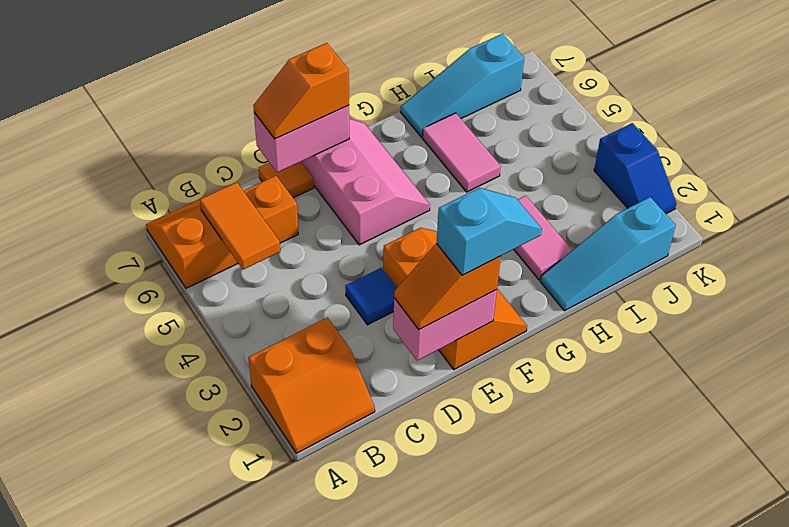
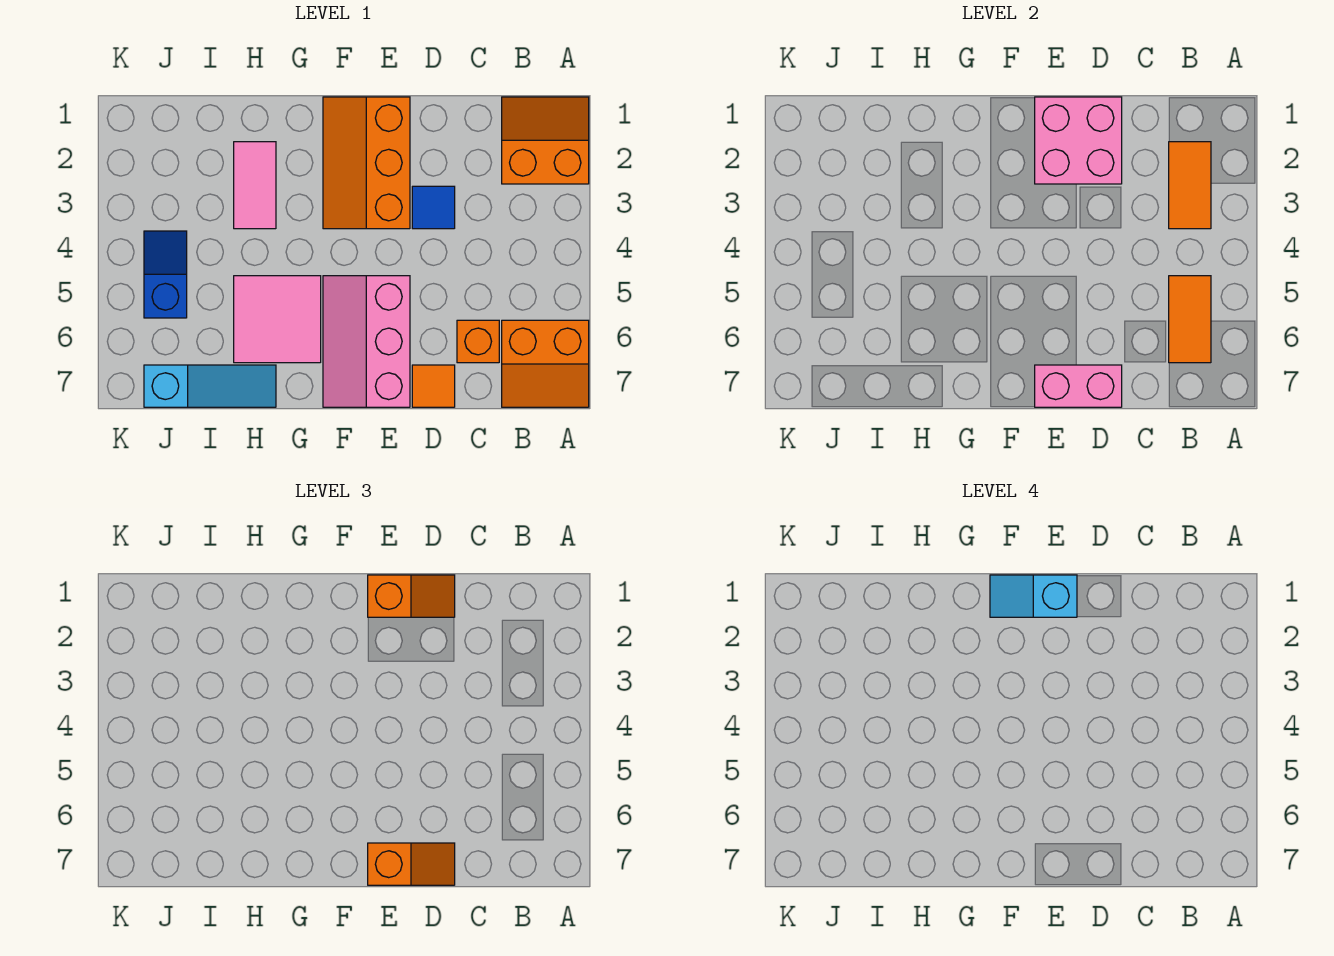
none -> orange 1x2 tile [1169,142,1211,229]
pink 1x2 brick [393,290,497,361] -> pink 2x2 brick [1035,97,1122,184]
cyan 1x3 slope [540,197,676,311] -> none
pink 1x2 tile [422,113,501,192] -> pink 2x2 tile [234,276,321,363]
blue 1x2 slope [594,123,676,214] -> blue 1x2 slope moved to [144,231,187,318]

